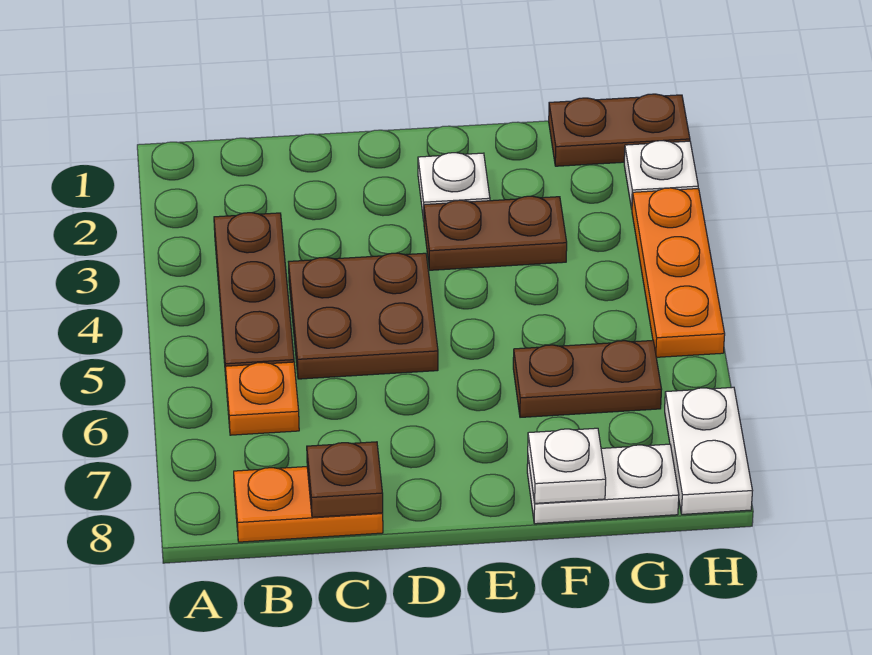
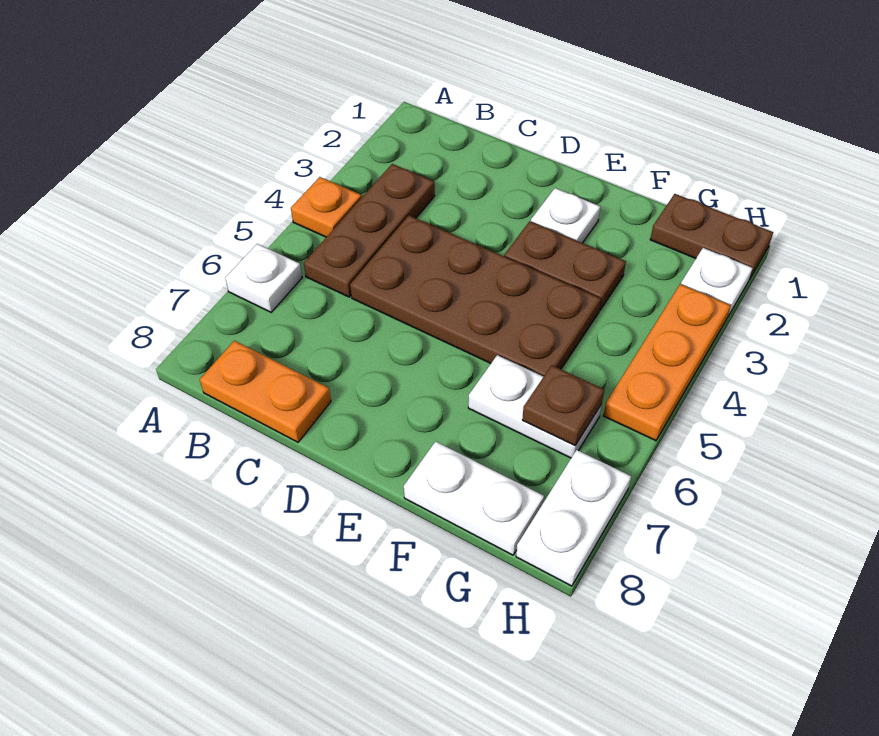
orange 1x1 plate [225,362,299,435] -> orange 1x1 plate moved to [291,177,362,237]
brown 2x2 plate [289,253,438,379] -> brown 2x4 plate [350,215,601,377]
brown 1x1 plate [307,442,383,517] -> brown 1x1 plate moved to [522,365,604,445]
brown 1x2 plate [513,341,662,417] -> white 1x2 plate [468,355,602,458]
white 1x1 plate [528,428,606,503] -> white 1x1 plate moved to [225,244,302,312]

